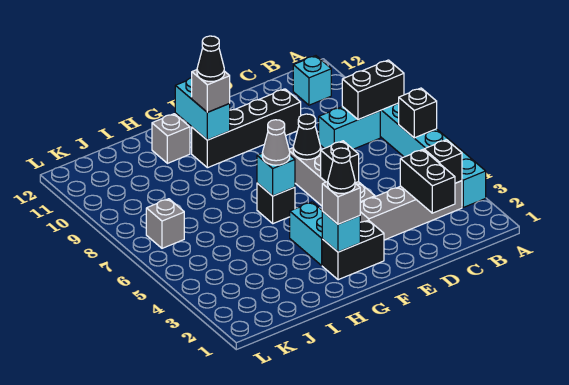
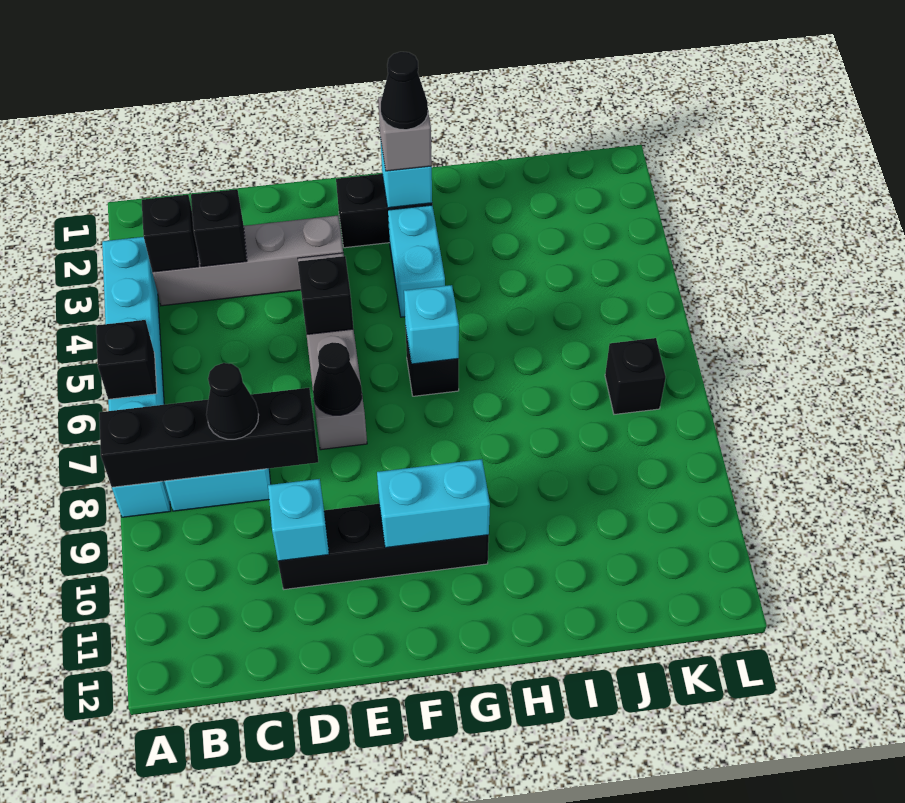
black 1x2 brick [342,60,404,120] -> black 1x4 brick [99,388,318,487]
cyan 1x1 brick [293,56,331,105] -> cyan 1x1 brick moved to [268,479,329,561]
black 1x2 brick [400,150,455,213] -> black 1x1 brick [191,189,247,267]
grey 1x1 cone [262,120,290,165] -> none
cyan 1x2 brick [175,78,230,140] -> cyan 1x2 brick turned to [377,459,490,548]
grey 1x1 brick [192,70,230,112] -> none
black 1x1 cone [197,36,224,82] -> black 1x1 cone moved to [206,363,259,439]
grey 1x1 brick [152,114,190,163] -> none
grey 1x1 brick [146,199,184,248] -> black 1x1 brick [605,338,666,414]

